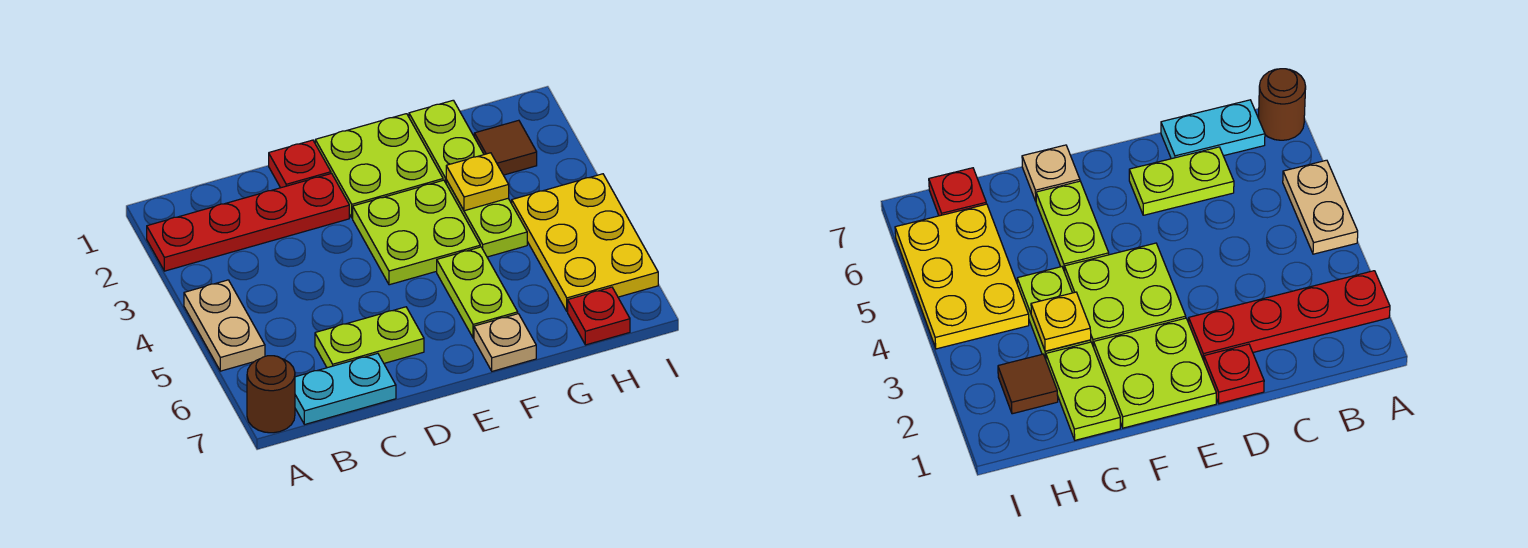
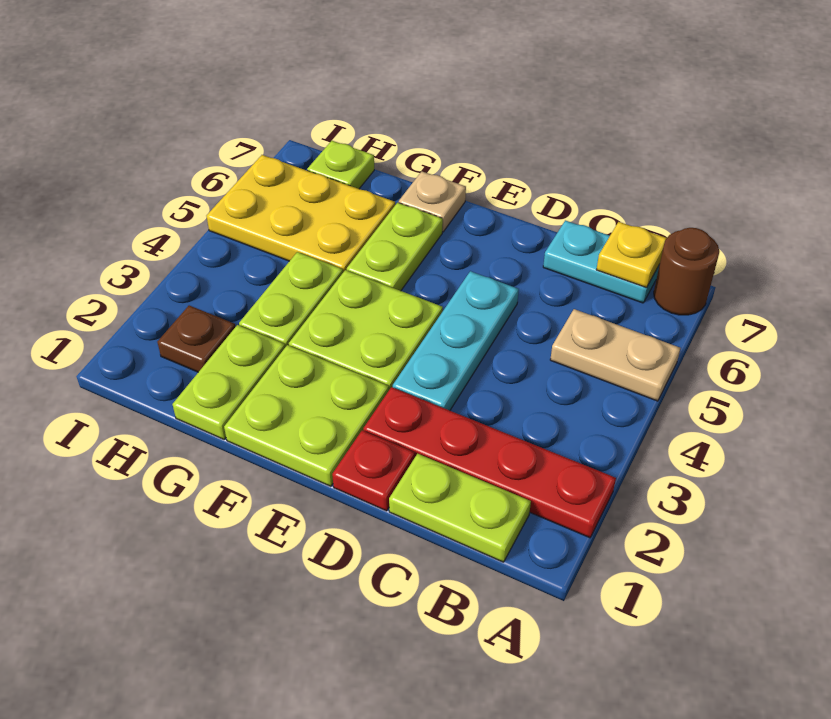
tan 1x2 plate [184,280,265,371] -> tan 1x2 plate turned to [550,309,680,401]
lime 1x2 plate [315,307,424,368] -> lime 1x2 plate moved to [389,454,531,562]
none -> cyan 1x3 plate [393,271,519,411]
yellow 1x1 plate [446,153,509,211] -> yellow 1x1 plate moved to [596,222,666,288]
brown 1x1 tile [474,120,537,175] -> brown 1x1 plate [157,305,235,372]
yellow 2x3 plate [512,174,658,312] -> yellow 2x3 plate turned to [207,155,395,272]
red 1x1 plate [568,287,630,345] -> lime 1x1 plate [307,141,374,189]

